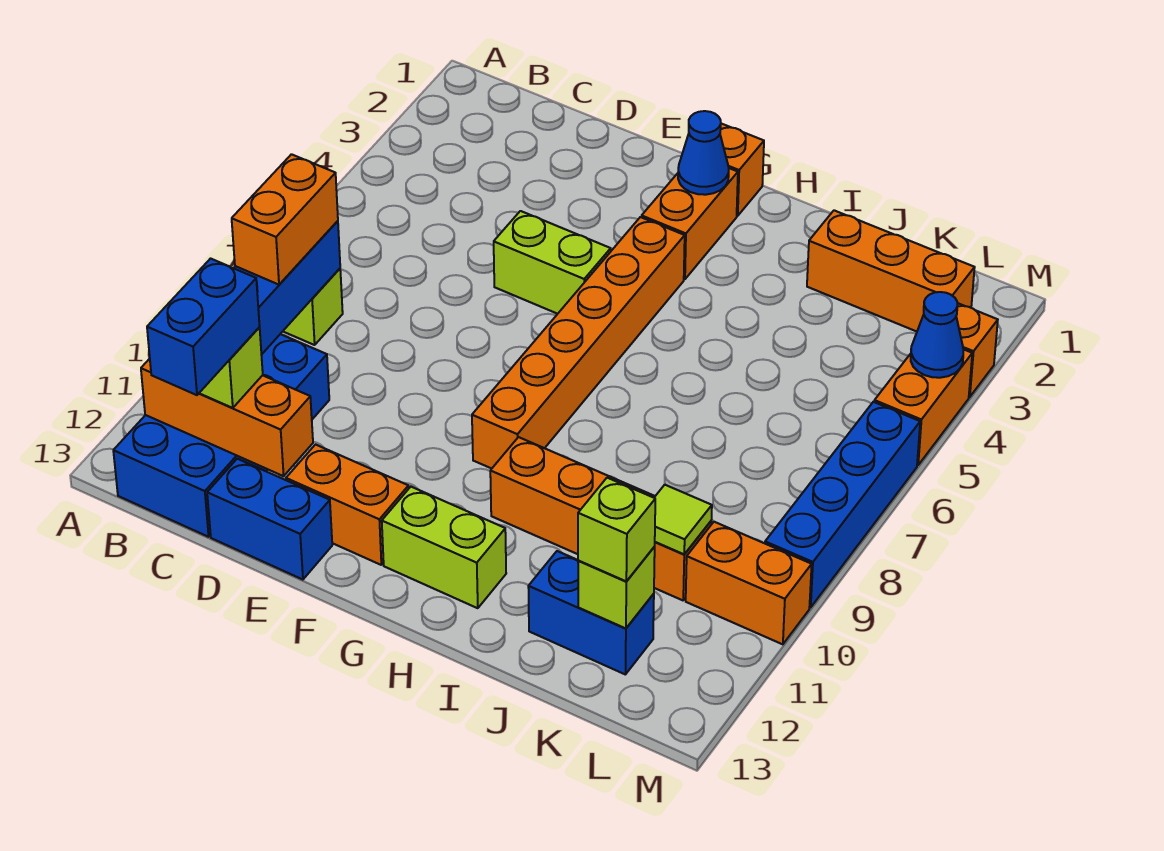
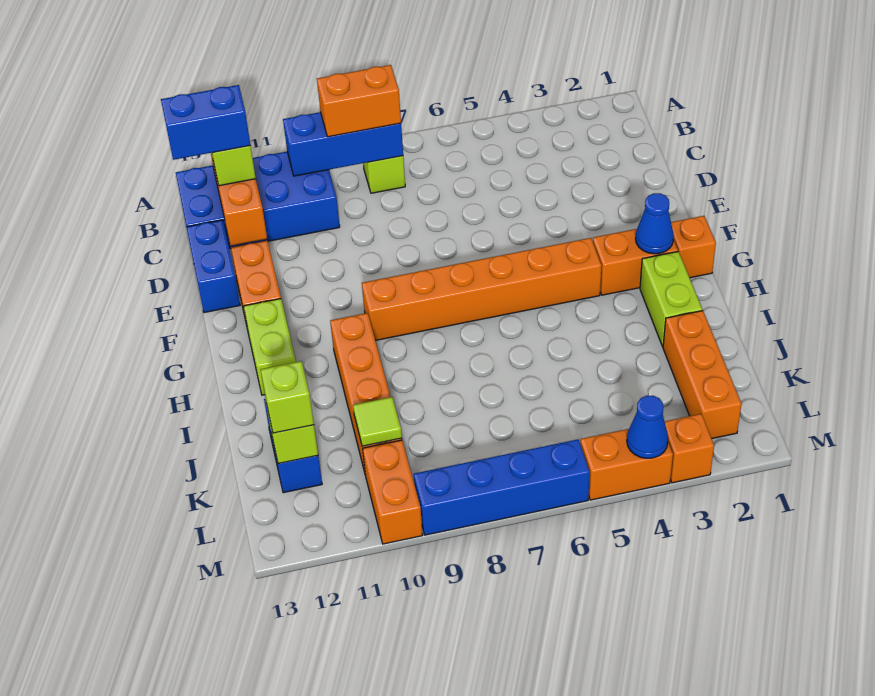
lime 1x2 brick [494,211,611,314] -> lime 1x2 brick moved to [640,252,702,346]

